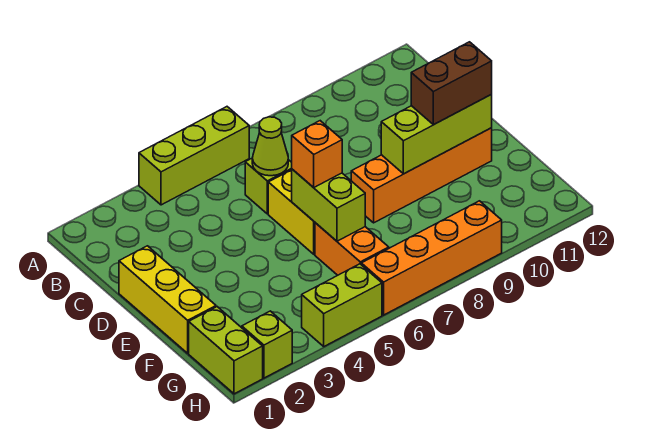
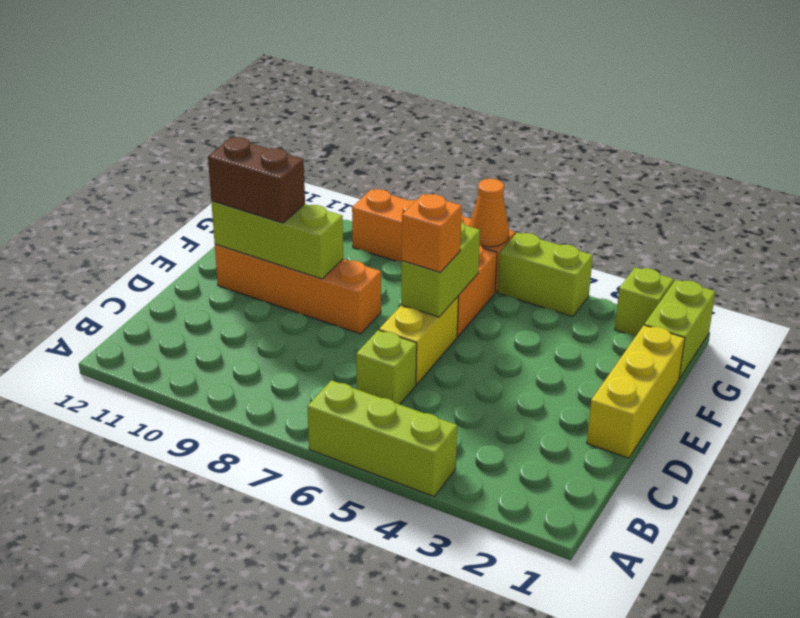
lime 1x1 cone [252,117,288,176] -> none
none -> orange 1x1 cone [469,179,509,247]

